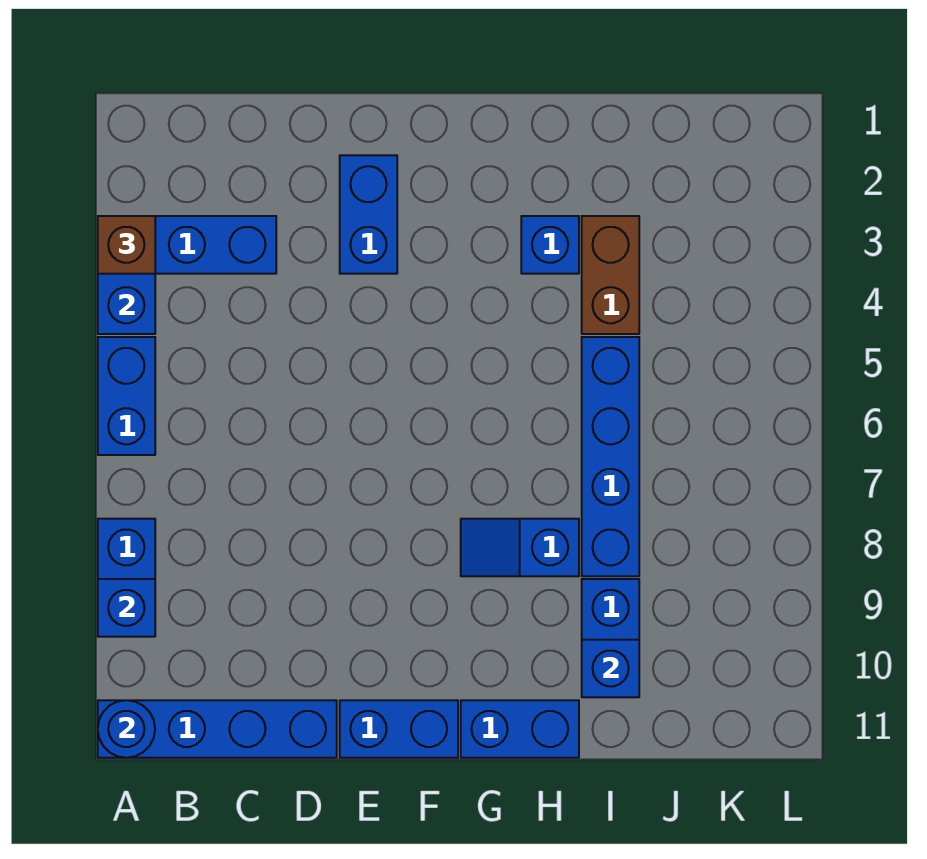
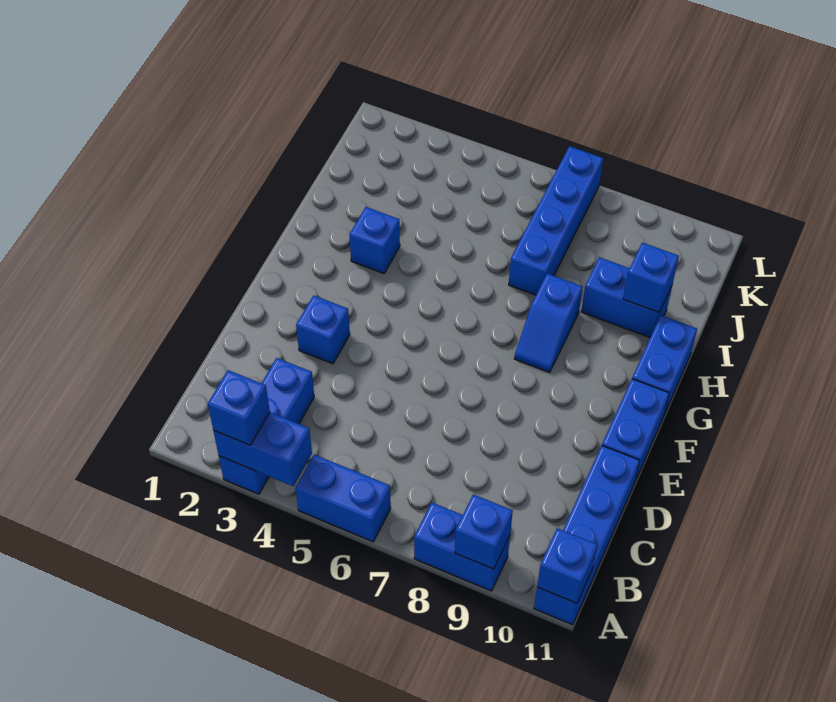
brown 1x1 brick [98,216,155,274] -> blue 1x1 brick [208,370,270,445]
blue 1x1 round brick [98,700,155,758] -> blue 1x1 brick [537,528,597,603]
blue 1x2 brick [340,155,397,274] -> blue 1x1 brick [296,295,350,364]
brown 1x2 brick [582,216,639,334] -> none
blue 1x4 brick [582,337,639,576] -> blue 1x4 brick turned to [509,146,603,295]

